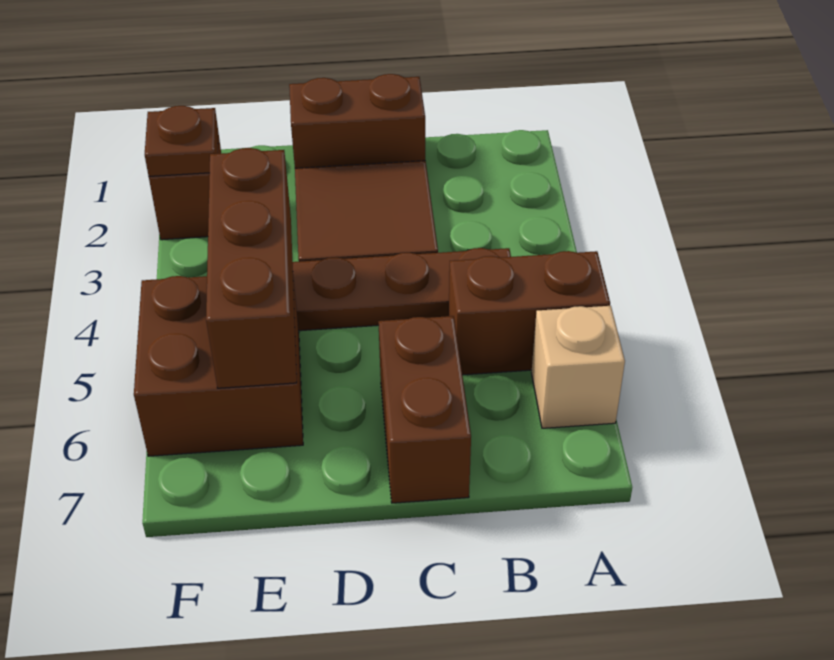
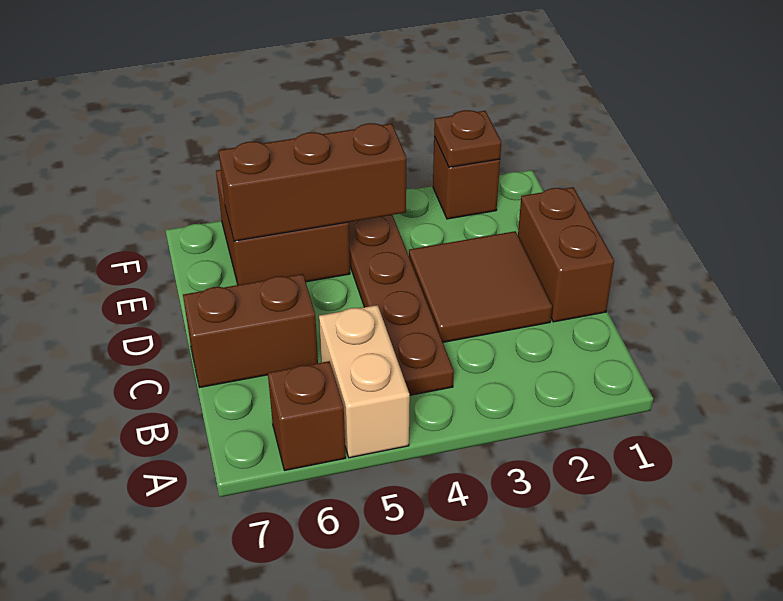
brown 1x2 brick [449,251,610,375] -> tan 1x2 brick [319,305,410,458]
tan 1x1 brick [531,306,625,428] -> brown 1x1 brick [268,361,346,470]

